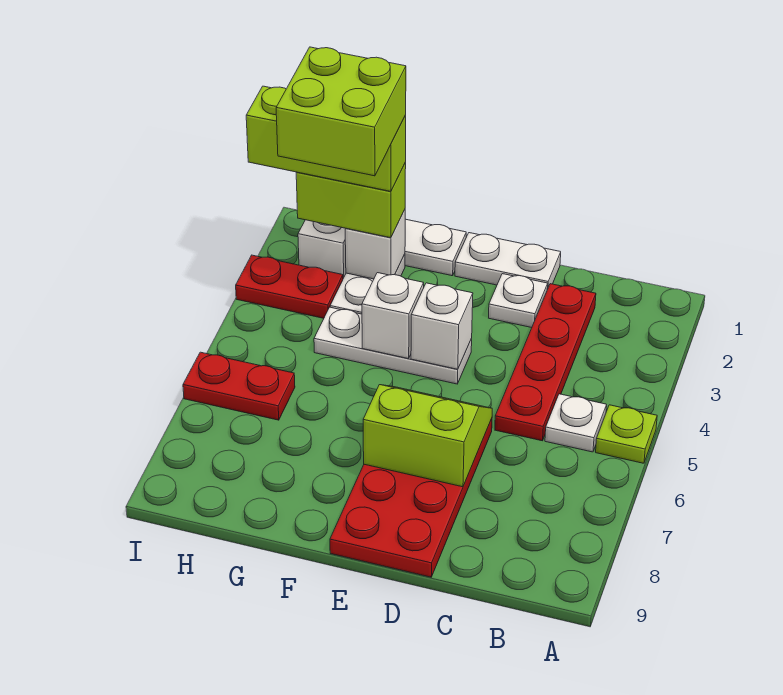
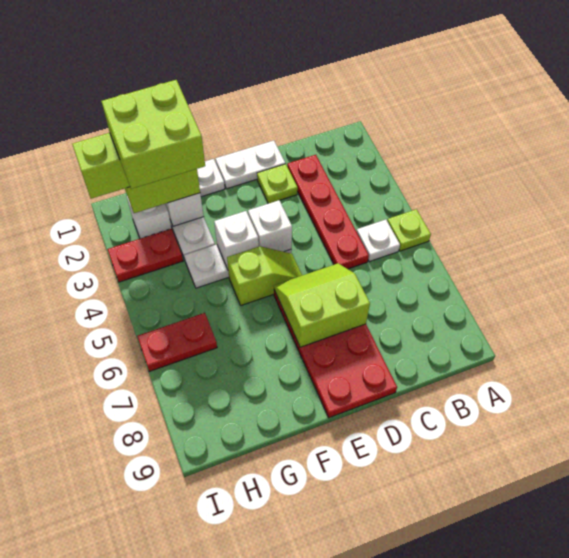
white 1x1 plate [489,274,548,328] -> lime 1x1 plate [257,164,298,203]
none -> lime 1x2 slope [227,246,302,305]

